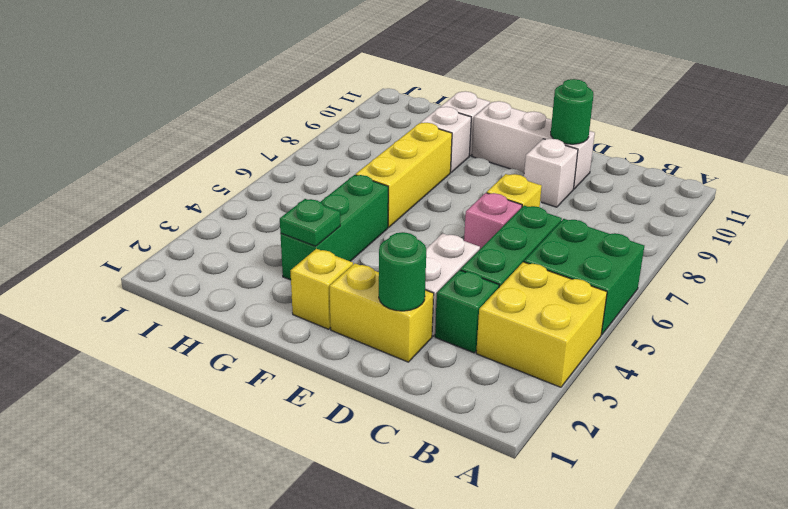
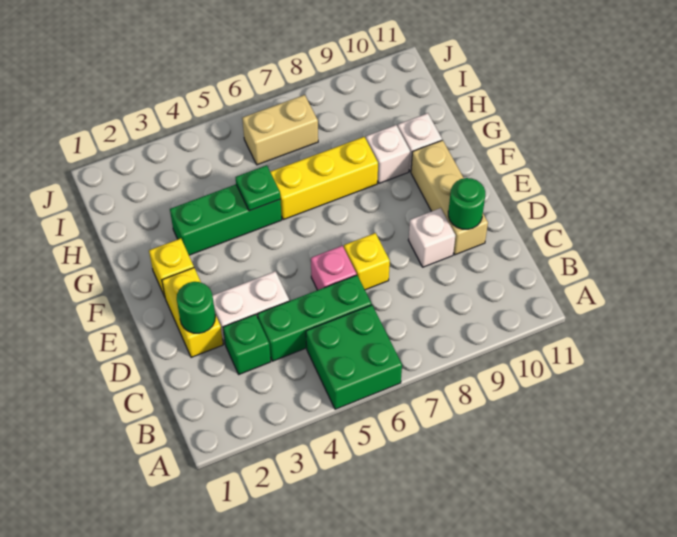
yellow 2x2 brick [476,262,607,387] -> none
white 1x3 brick [472,101,595,189] -> tan 1x3 brick [411,140,488,255]
green 1x1 plate [280,199,340,246] -> green 1x1 plate moved to [236,165,280,211]
none -> tan 1x2 brick [242,95,318,165]

